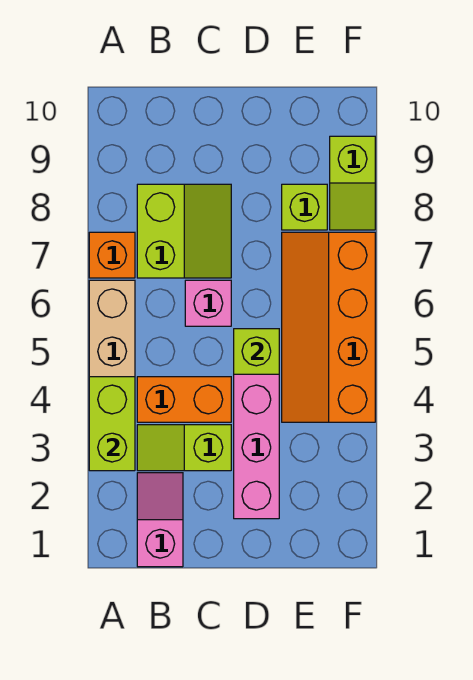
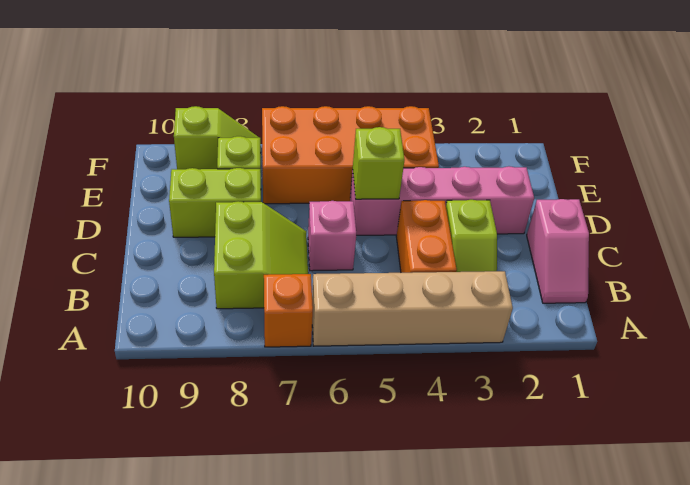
lime 1x2 brick [89,377,135,471] -> lime 1x2 brick moved to [169,168,261,237]
pink 1x2 slope [137,473,183,567] -> pink 1x2 slope turned to [527,199,589,303]
lime 2x2 slope [137,184,231,278] -> lime 2x2 slope turned to [214,201,308,309]
orange 2x4 slope [282,232,375,422] -> orange 2x4 brick [262,106,439,204]

